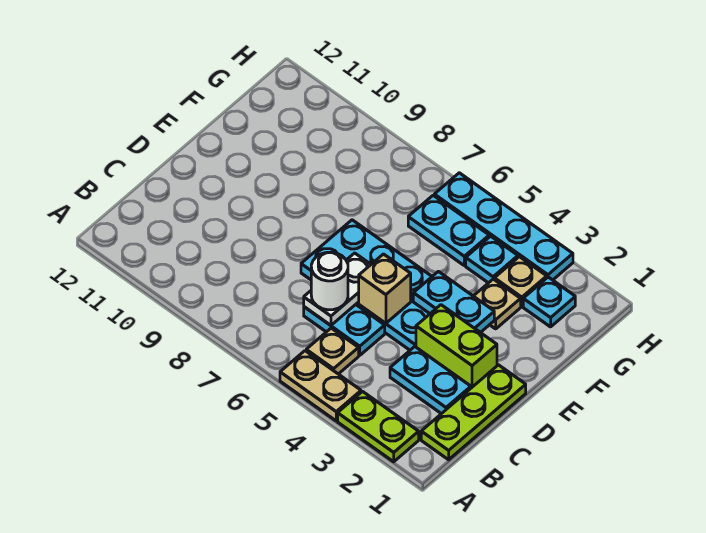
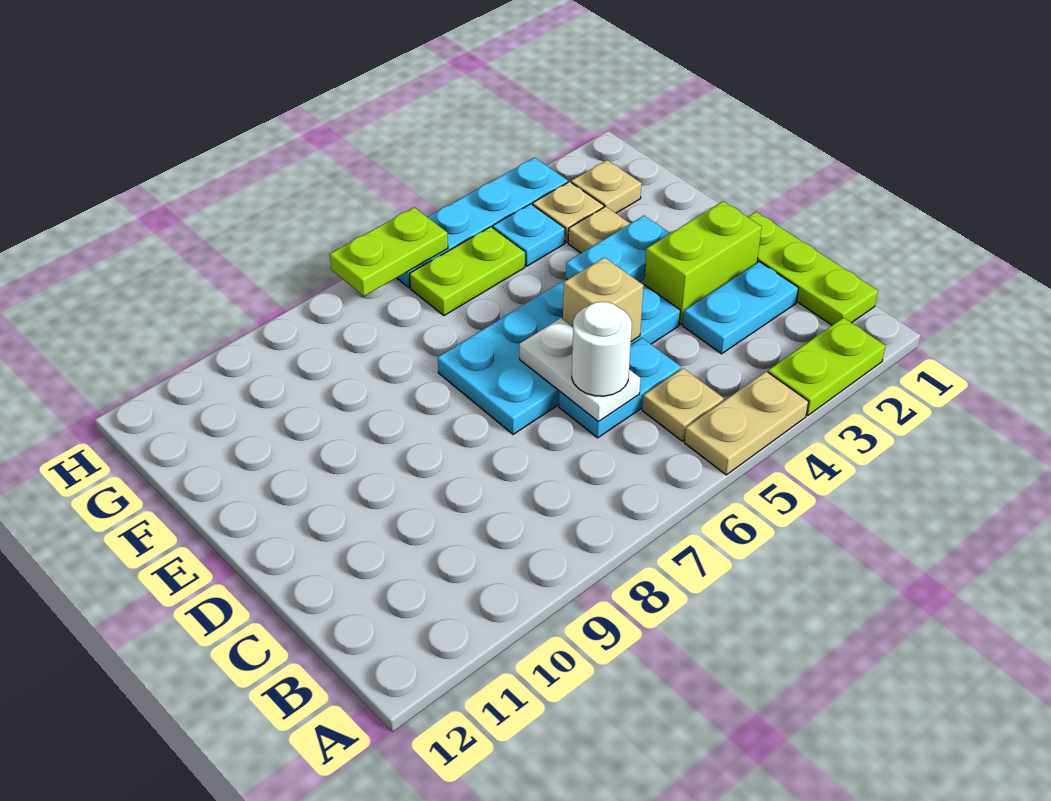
cyan 1x1 plate [523,277,575,327] -> tan 1x1 plate [571,160,642,213]
cyan 1x2 plate [408,195,489,265] -> lime 1x2 plate [409,227,525,316]
none -> lime 1x2 plate [330,207,448,296]

